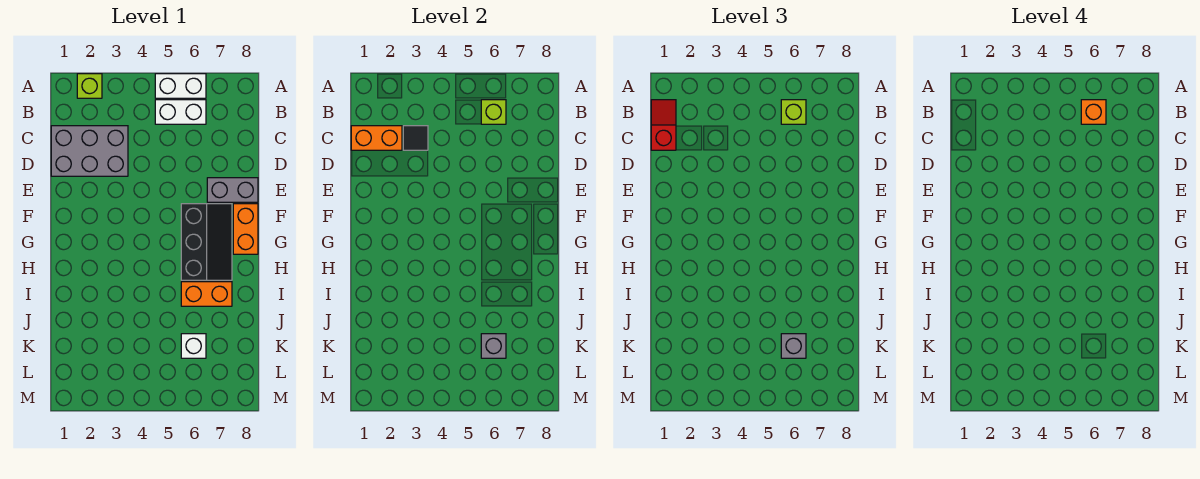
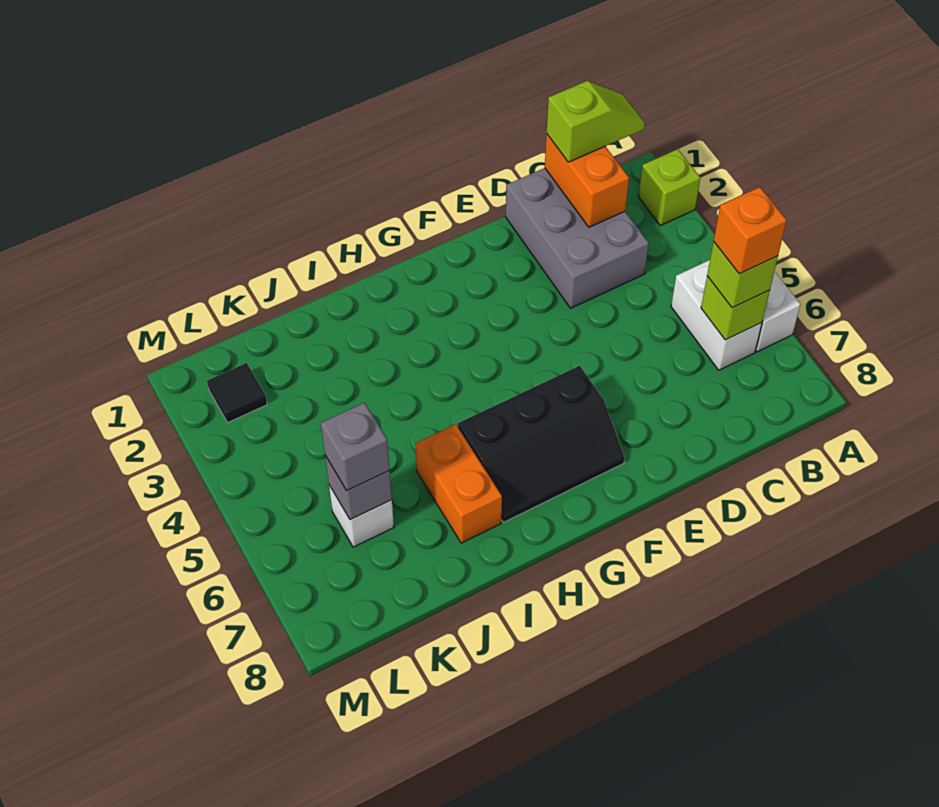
red 1x2 slope [651,100,676,150] -> lime 1x2 slope [547,81,645,162]
black 1x1 tile [403,126,428,150] -> black 1x1 tile moved to [207,363,267,423]
grey 1x2 brick [207,178,258,202] -> none
orange 1x2 brick [233,204,258,254] -> none

